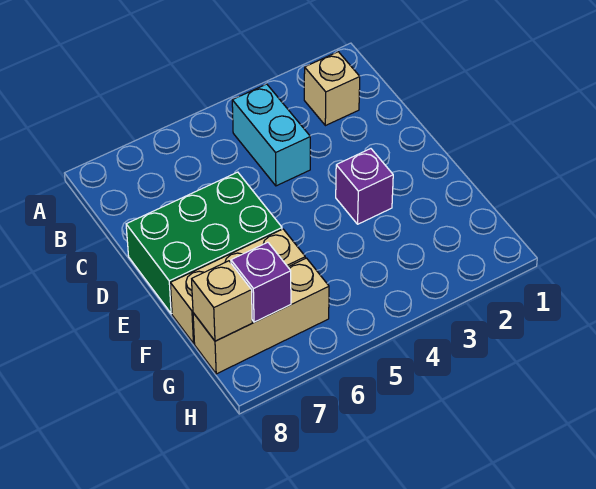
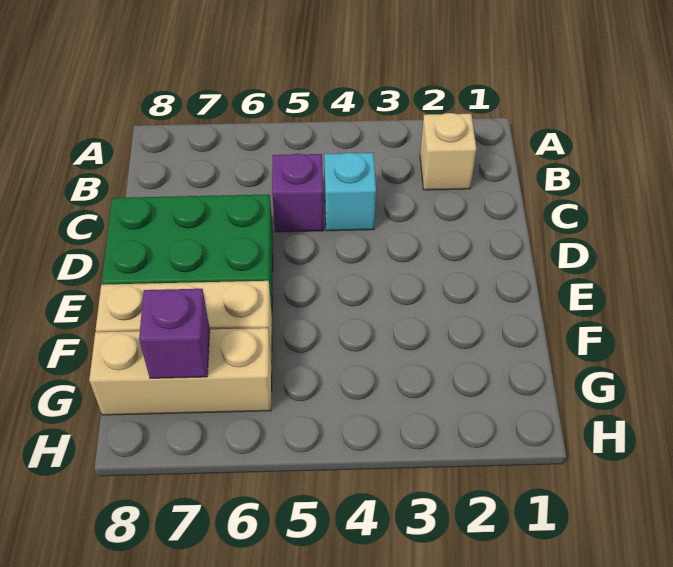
cyan 1x2 brick [232,84,310,186] -> cyan 1x1 brick [324,153,376,231]
purple 1x1 brick [336,149,393,224] -> purple 1x1 brick moved to [272,154,324,232]
tan 1x1 brick [192,261,252,341] -> none

